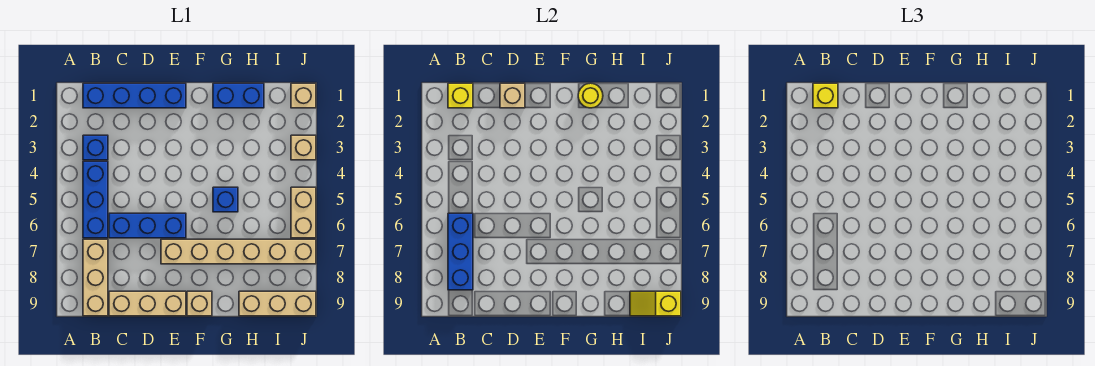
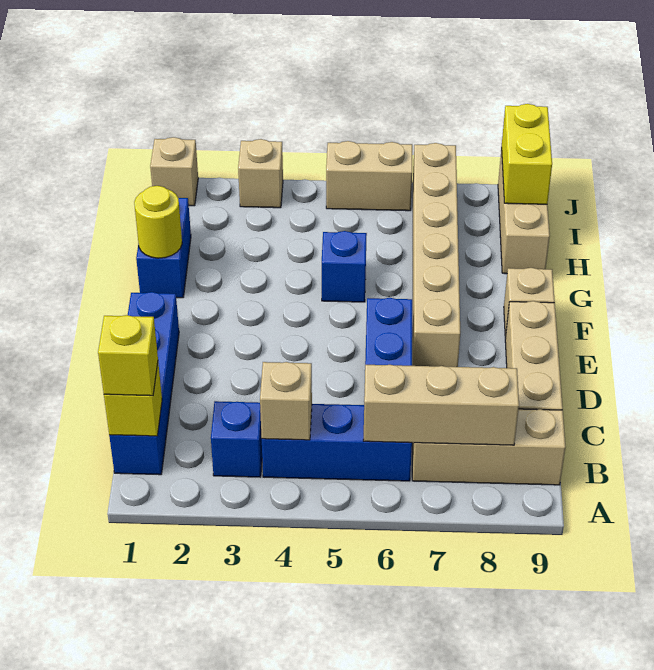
blue 1x3 brick [448,213,473,290] -> tan 1x3 brick [363,365,519,445]
tan 1x1 brick [500,83,525,108] -> tan 1x1 brick moved to [260,362,312,440]
yellow 1x2 slope [630,291,681,316] -> yellow 1x2 brick [502,104,552,204]

